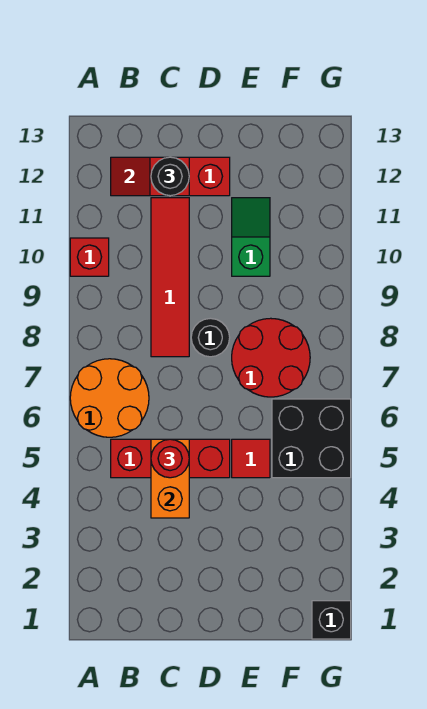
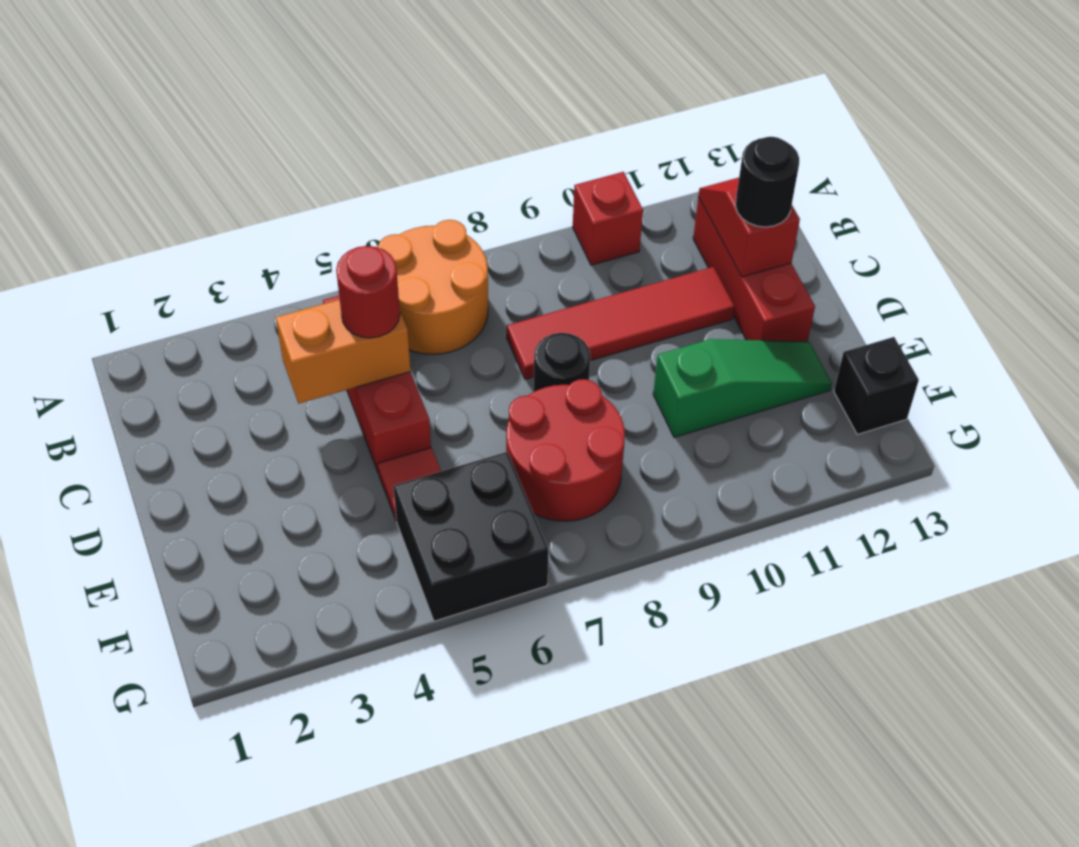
green 1x2 slope [232,198,270,276] -> green 1x3 slope [653,339,832,437]
black 1x1 brick [312,601,351,639] -> black 1x1 brick moved to [834,337,919,435]

